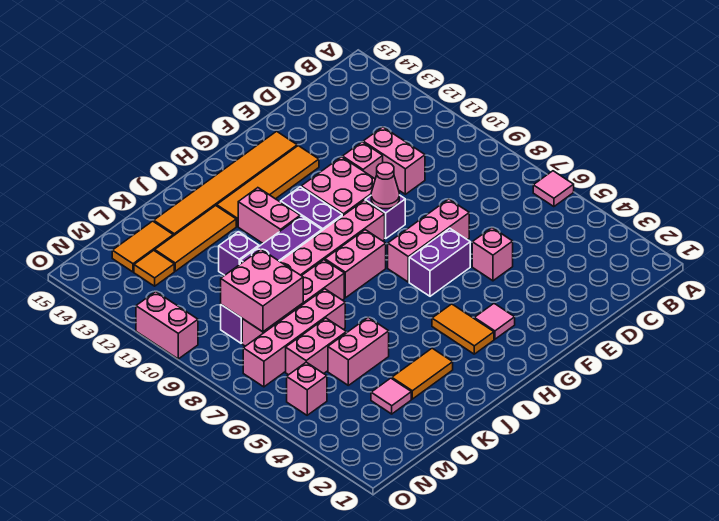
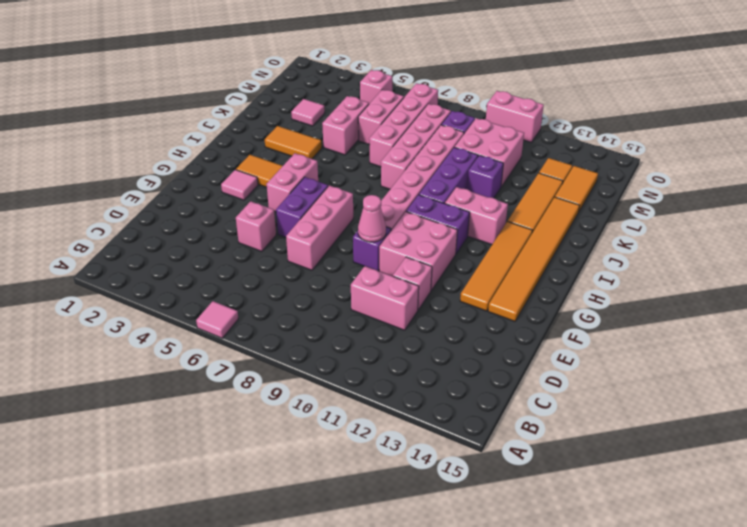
pink 1x2 brick [325,230,386,298] -> pink 1x2 brick moved to [266,153,318,212]
orange 1x2 tile [392,348,453,399] -> orange 1x2 tile turned to [265,126,322,159]
pink 2x2 brick [221,249,303,332] -> pink 2x2 brick moved to [455,118,524,187]

